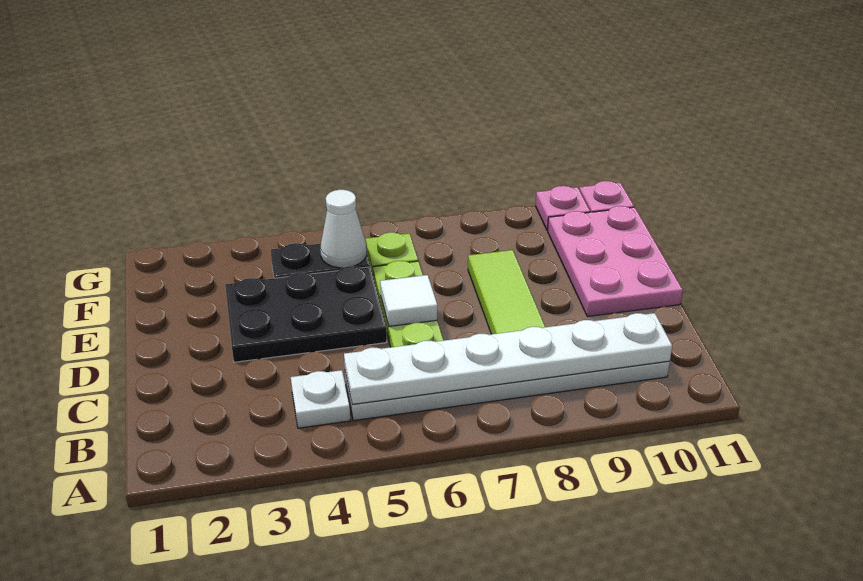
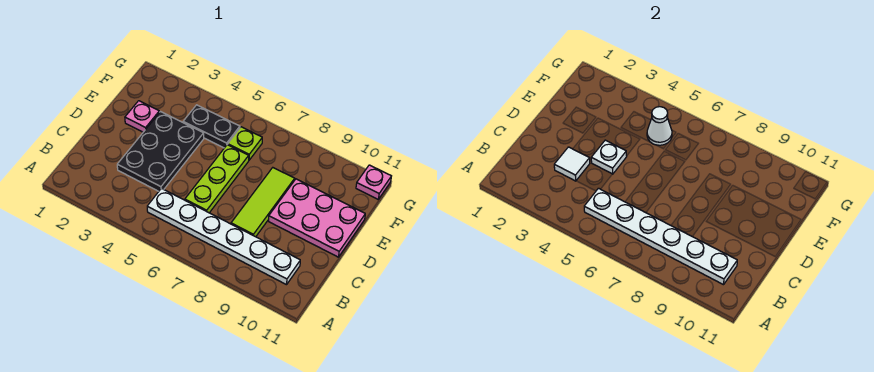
white 1x1 plate [291,370,350,428] -> white 1x1 plate moved to [591,140,627,174]
black 2x3 plate [225,266,387,362] -> black 2x3 plate turned to [117,112,204,191]
white 1x1 tile [380,275,437,326] -> white 1x1 tile moved to [554,147,590,181]
pink 2x3 plate [548,206,683,317] -> pink 2x3 plate turned to [269,179,365,257]
pink 1x1 plate [536,186,590,230] -> pink 1x1 plate moved to [125,101,159,132]

